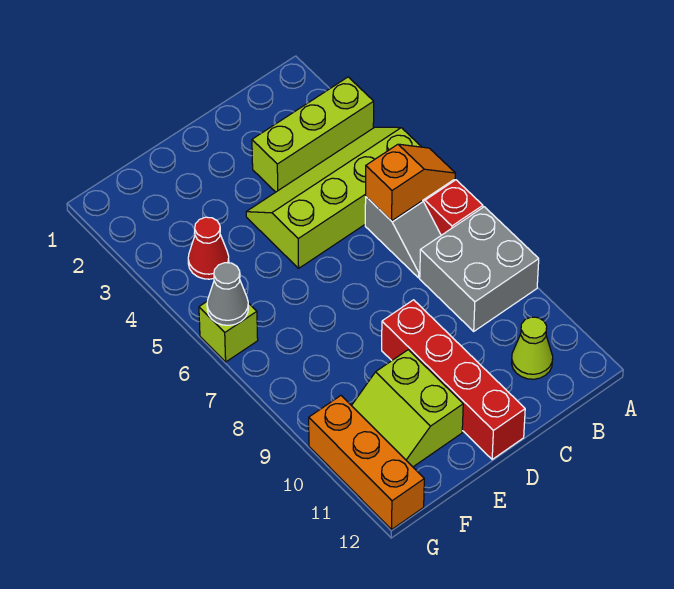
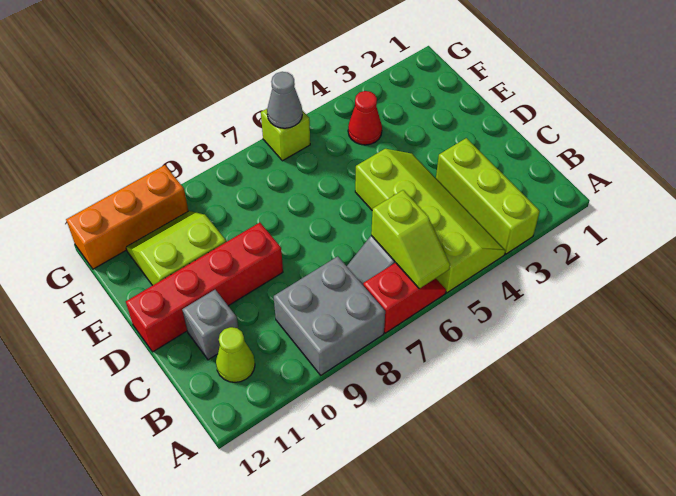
orange 1x2 slope [366,144,455,221] -> lime 1x2 slope [371,190,450,289]
none -> grey 1x1 brick [182,290,238,360]

